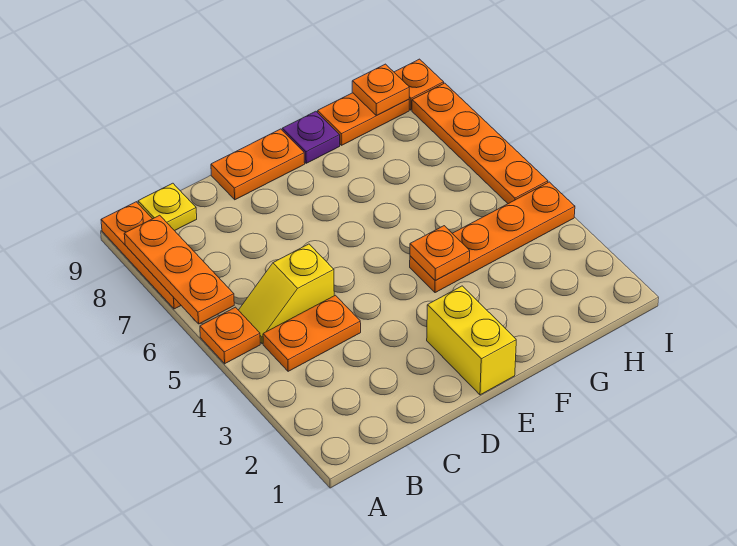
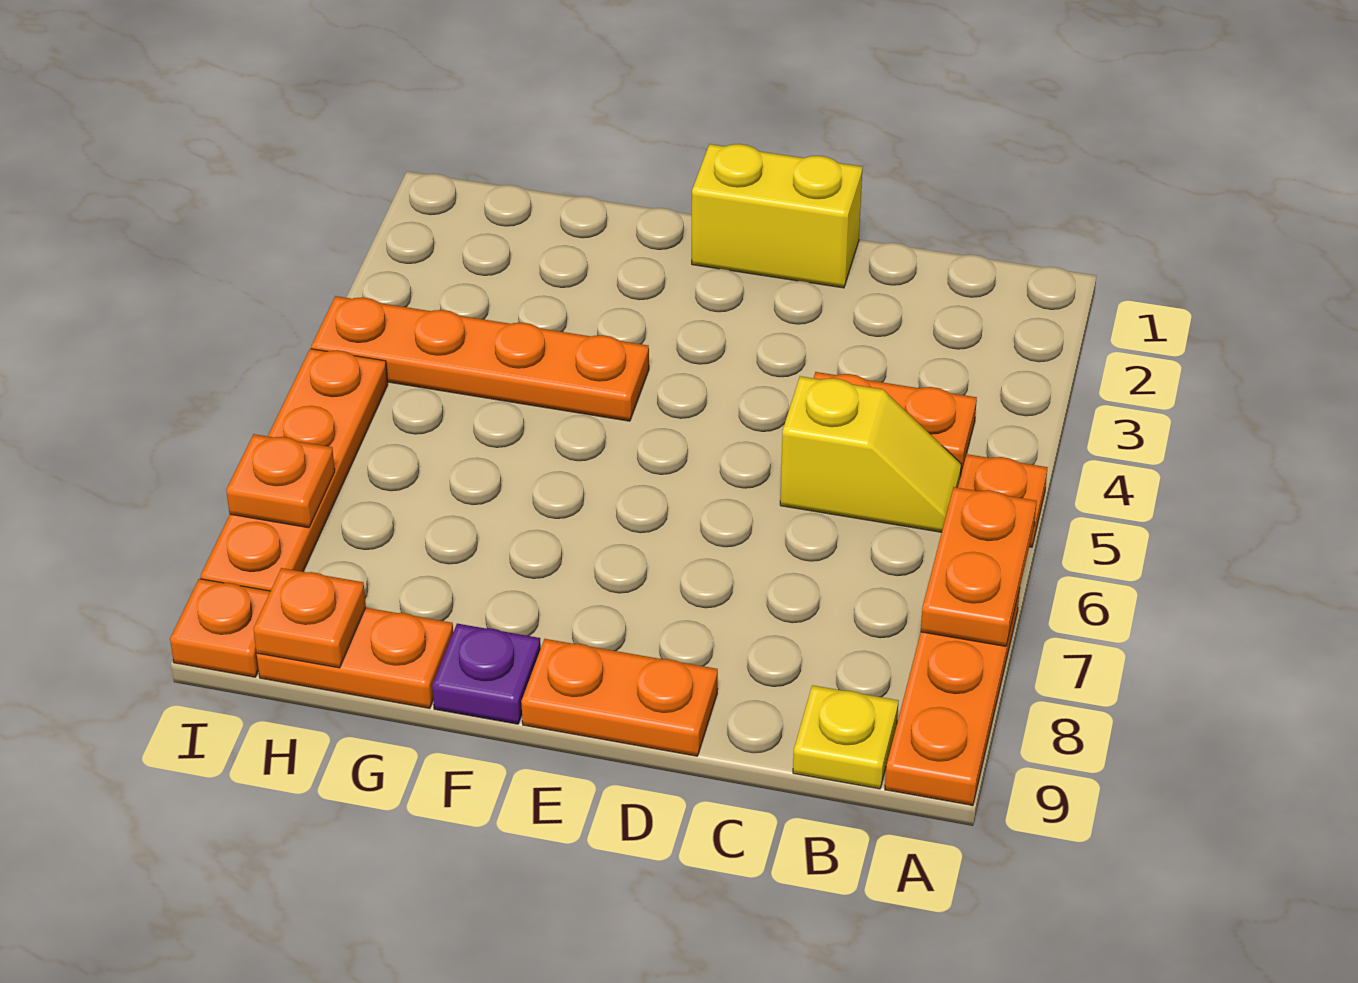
orange 1x3 plate [124,215,234,324] -> orange 1x2 plate [921,487,1037,646]
yellow 1x2 brick [427,286,516,395] -> yellow 1x2 brick turned to [692,144,862,288]
orange 1x1 plate [410,226,470,281] -> orange 1x1 plate moved to [226,434,335,528]

